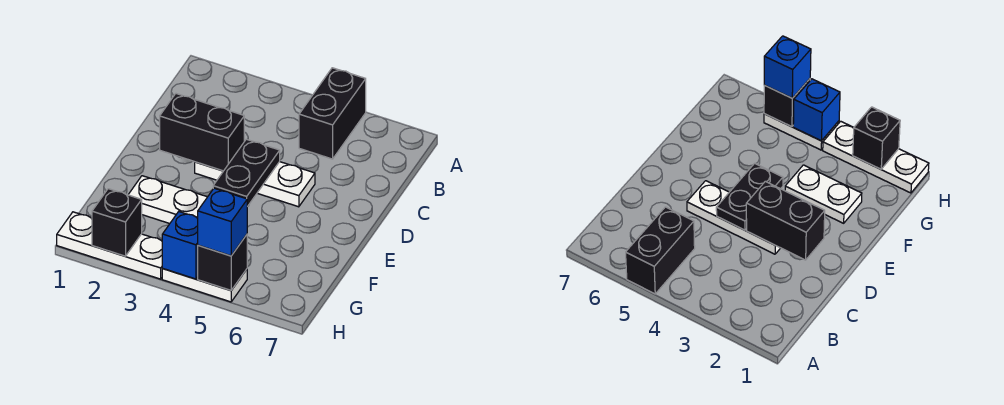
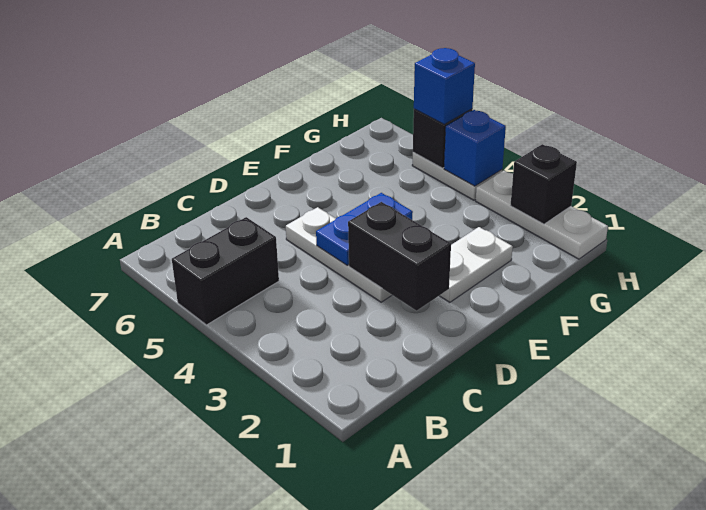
black 1x2 plate [213,139,280,207] -> blue 1x2 plate [316,193,413,265]
white 1x2 plate [128,176,207,224] -> white 1x2 plate turned to [439,227,513,302]

